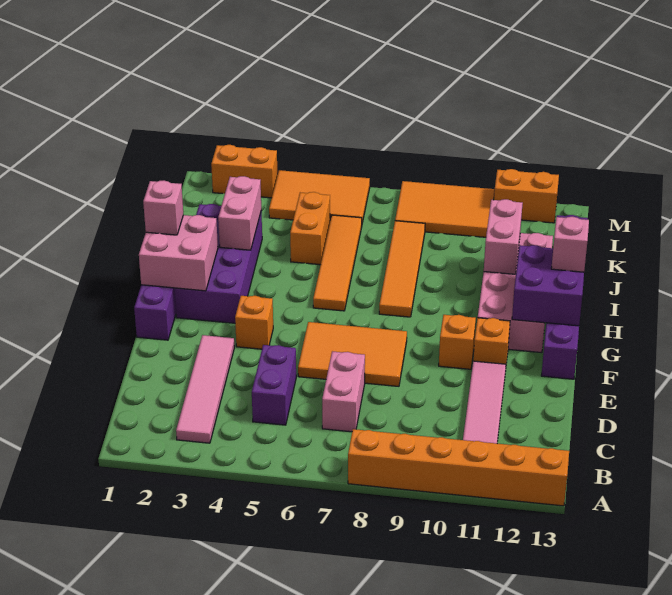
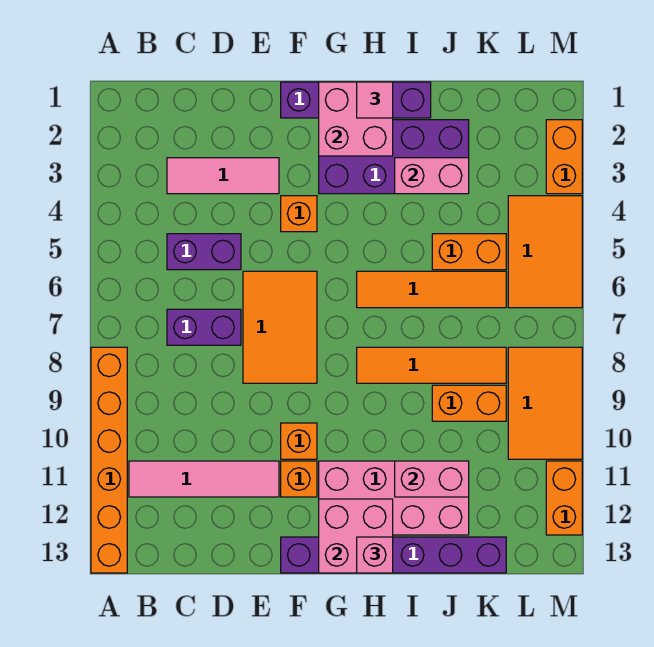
pink 1x4 tile [176,335,234,443] -> pink 1x3 tile [167,158,279,194]
pink 1x2 brick [322,351,365,432] -> purple 1x2 brick [167,309,241,345]
purple 2x2 brick [512,245,584,326] -> pink 2x2 brick [319,499,393,573]
pink 1x1 brick [143,181,183,235] -> pink 1x1 tile [357,82,393,118]
none -> orange 1x2 brick [432,385,506,421]

